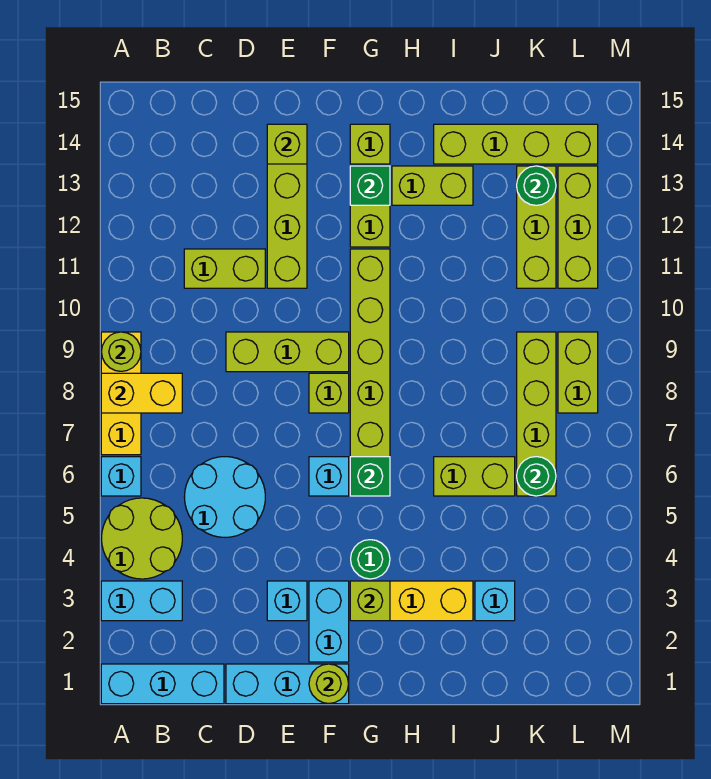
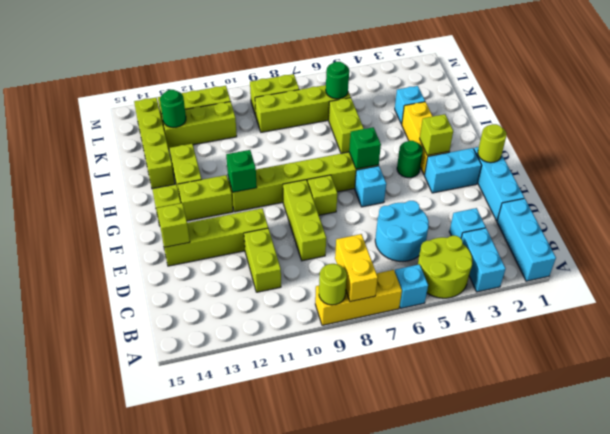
cyan 1x1 brick [267,581,307,621] -> cyan 1x1 brick moved to [449,208,486,238]
green 1x1 brick [350,166,390,205] -> green 1x1 brick moved to [226,150,257,192]

